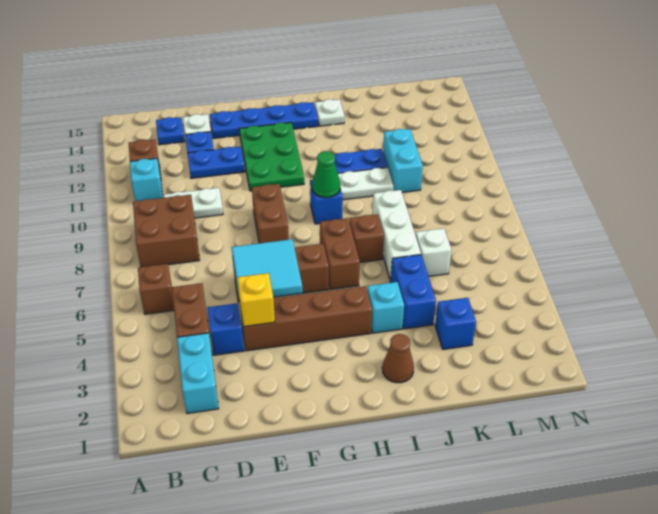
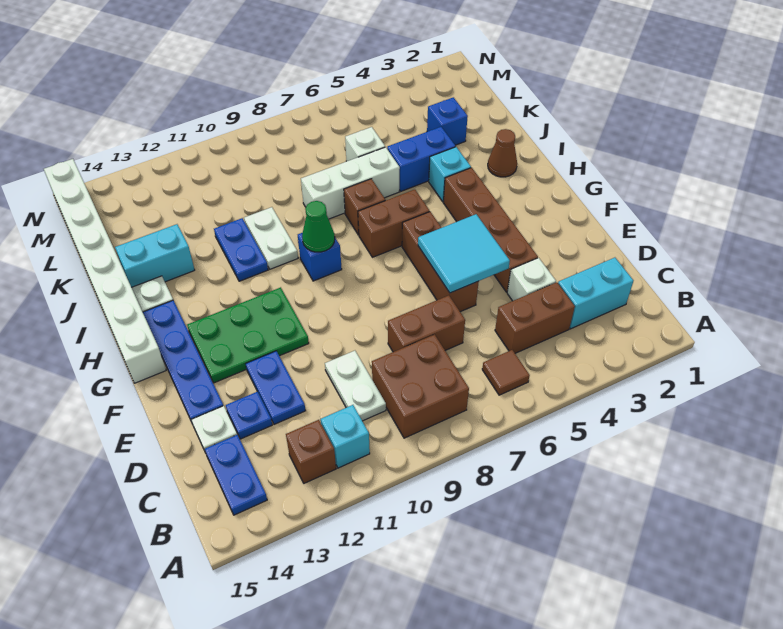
brown 1x1 brick [138,264,174,314] -> brown 1x1 tile [482,350,530,395]
blue 1x1 plate [156,117,185,145] -> blue 1x2 plate [205,435,267,515]
blue 1x1 brick [207,303,244,355] -> white 1x1 brick [507,258,556,301]
yellow 1x1 brick [237,273,275,327] -> none
brown 1x2 brick [252,184,289,243] -> brown 1x2 brick moved to [388,295,465,352]
none -> white 1x8 brick [44,159,166,383]
cyan 1x2 brick [383,129,423,192] -> cyan 1x2 brick moved to [115,224,195,287]

